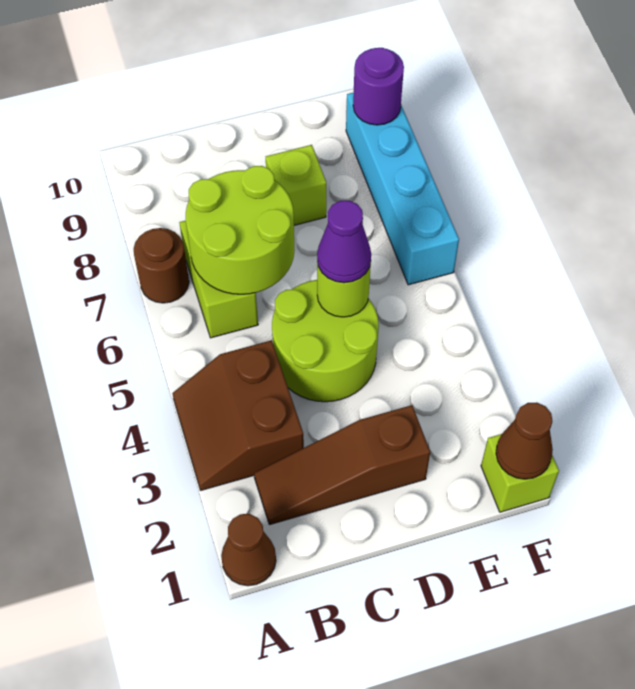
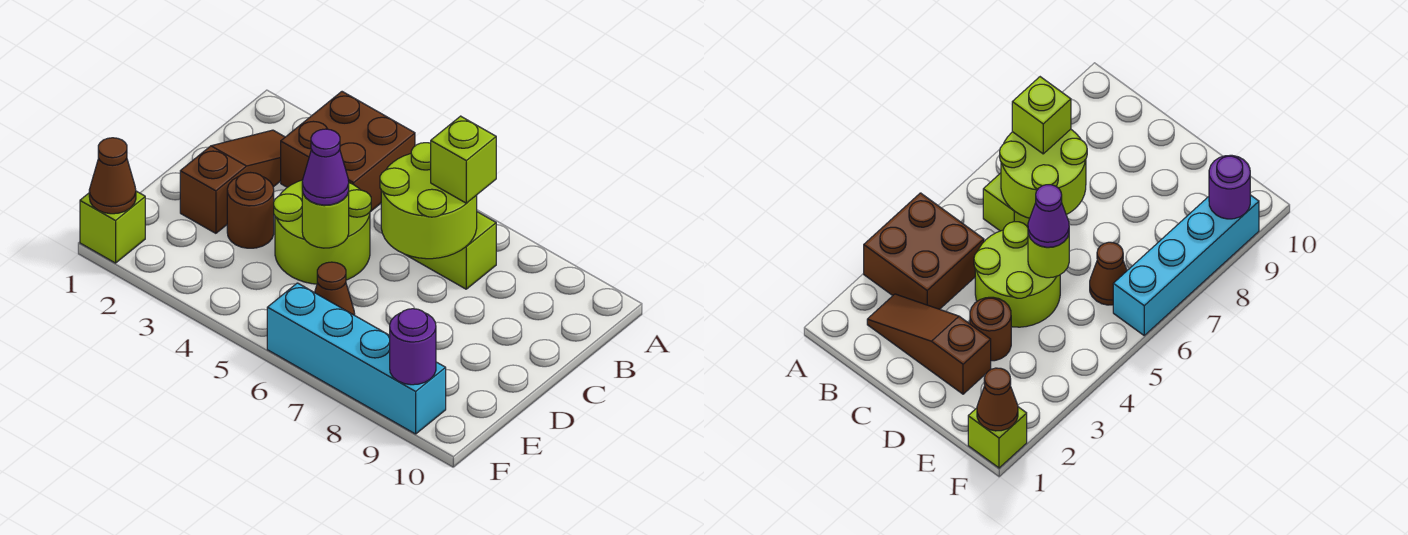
brown 1x1 cone [221,514,276,586] -> brown 1x1 cone moved to [315,262,355,315]
brown 2x2 slope [172,340,304,490] -> brown 2x2 brick [281,92,415,212]
brown 1x1 round brick [134,228,189,303] -> brown 1x1 round brick moved to [227,173,274,248]
lime 1x1 brick [266,145,326,225] -> lime 1x1 brick moved to [431,116,496,203]

